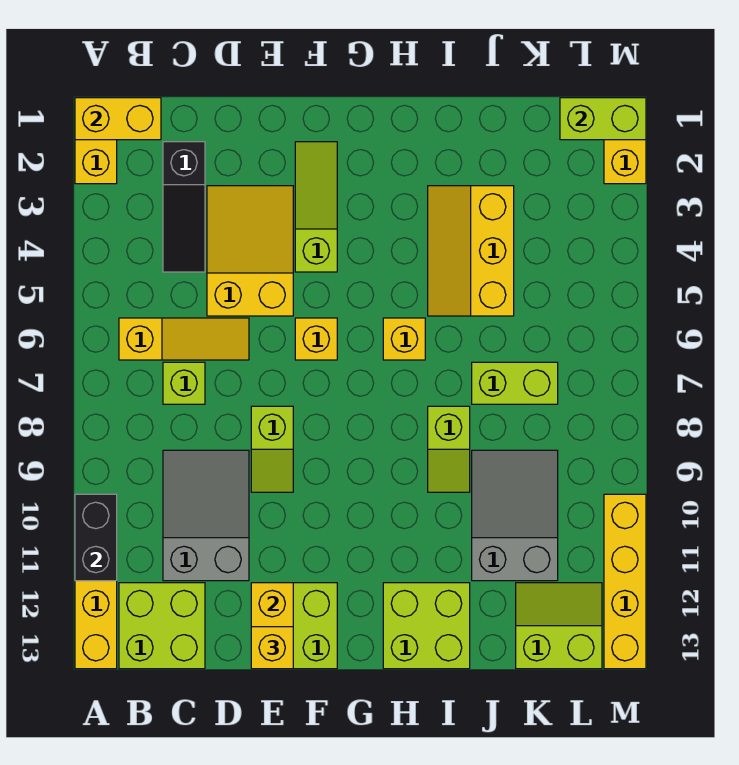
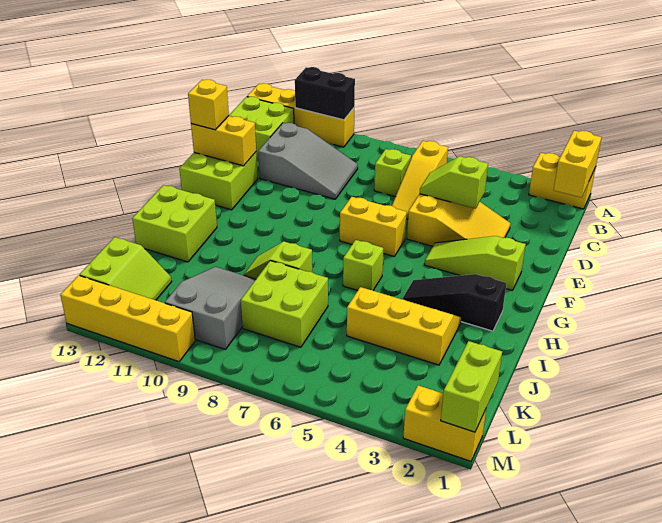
black 1x3 slope [163,142,205,272] -> black 1x3 slope moved to [403,274,506,331]
lime 1x2 slope [251,406,293,492] -> lime 1x2 slope moved to [420,156,488,209]
lime 1x3 slope [295,142,337,272] -> lime 1x3 slope turned to [425,236,526,290]
yellow 1x1 brick [295,318,337,360] -> yellow 1x2 brick [340,197,407,256]
yellow 1x1 brick [383,318,425,360] -> lime 1x1 brick [343,240,383,291]
lime 1x2 brick [472,362,558,404] -> lime 2x2 brick [241,261,328,347]
grey 2x3 slope [472,450,558,581] -> grey 2x3 slope turned to [165,267,256,349]

